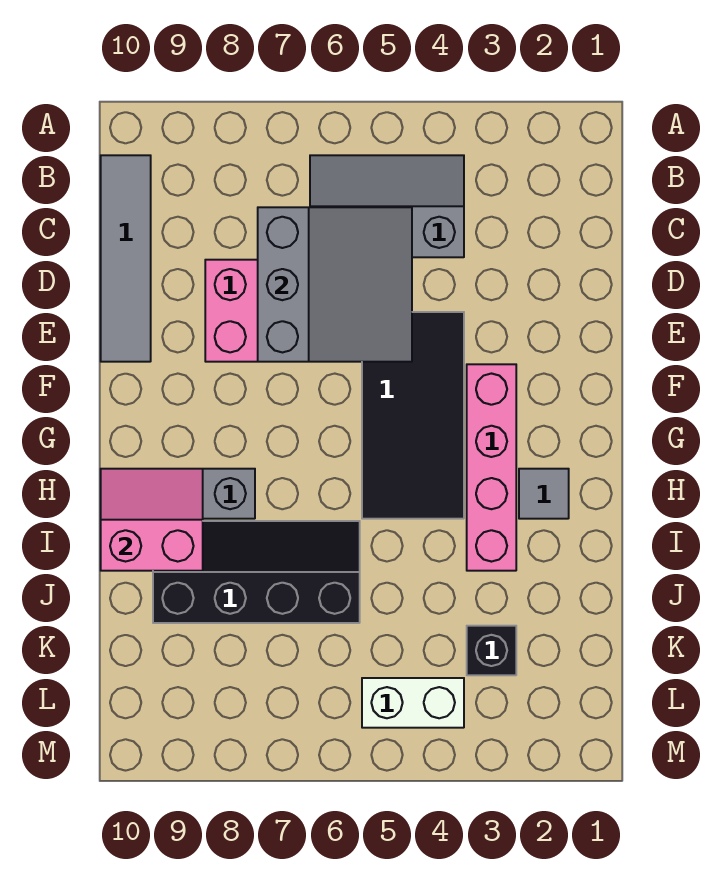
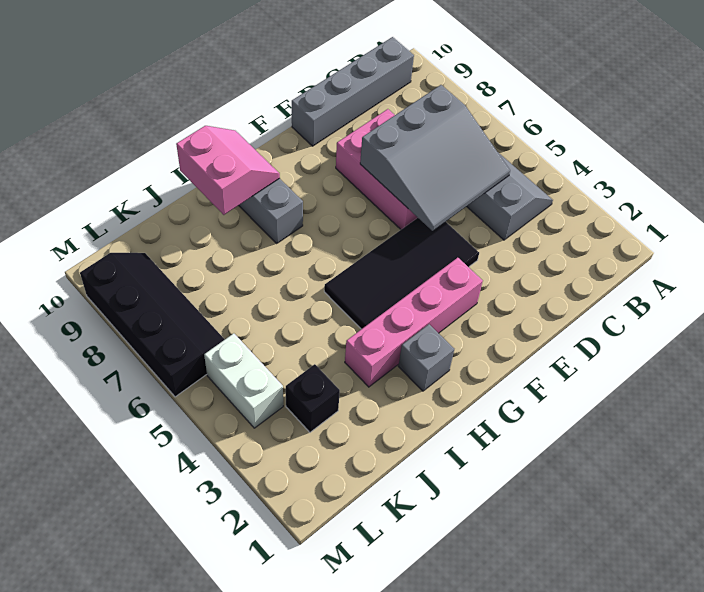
grey 1x4 tile [101,155,151,362] -> grey 1x4 brick [292,37,414,146]
grey 1x1 tile [519,469,569,519] -> grey 1x1 brick [398,324,454,391]
black 2x4 slope [153,521,360,623] -> black 2x4 slope moved to [80,253,225,397]

